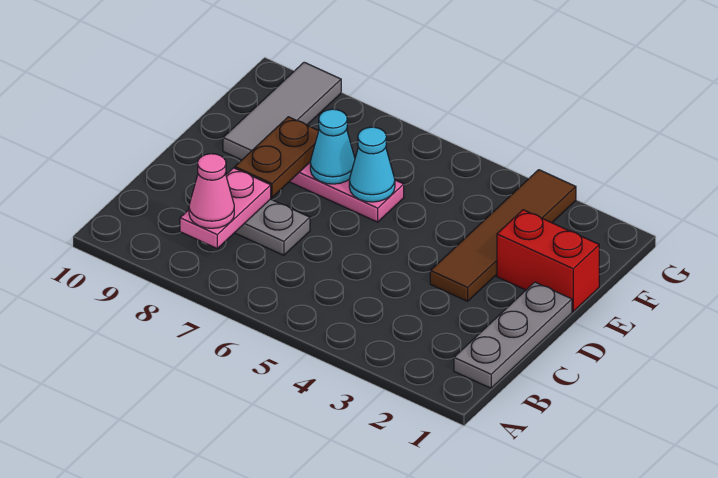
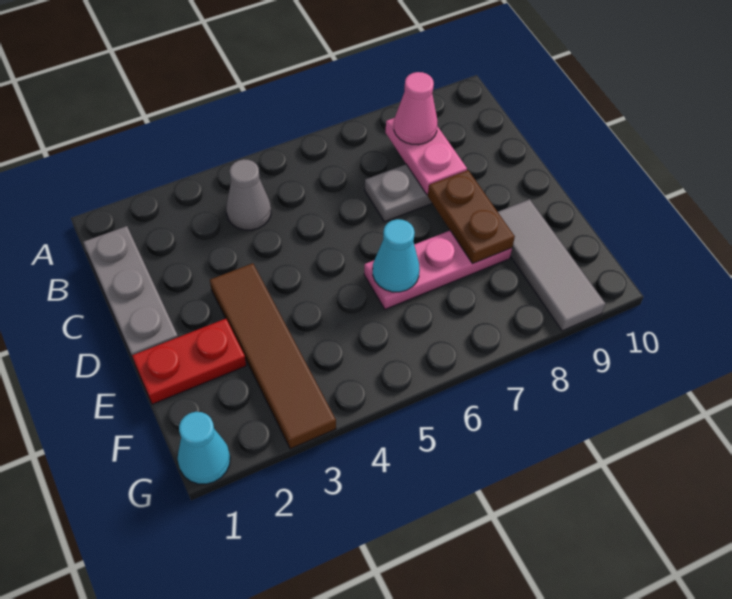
none -> grey 1x1 cone [226,159,271,230]
red 1x2 brick [497,210,599,311] -> red 1x2 plate [132,319,246,404]
cyan 1x1 cone [310,109,355,184] -> cyan 1x1 cone moved to [178,412,230,484]

